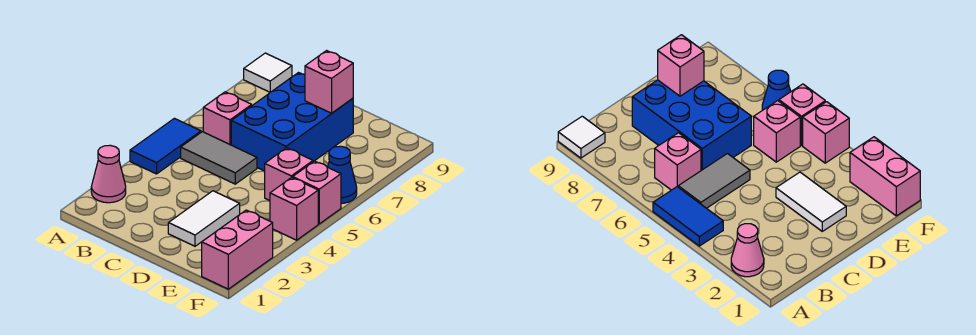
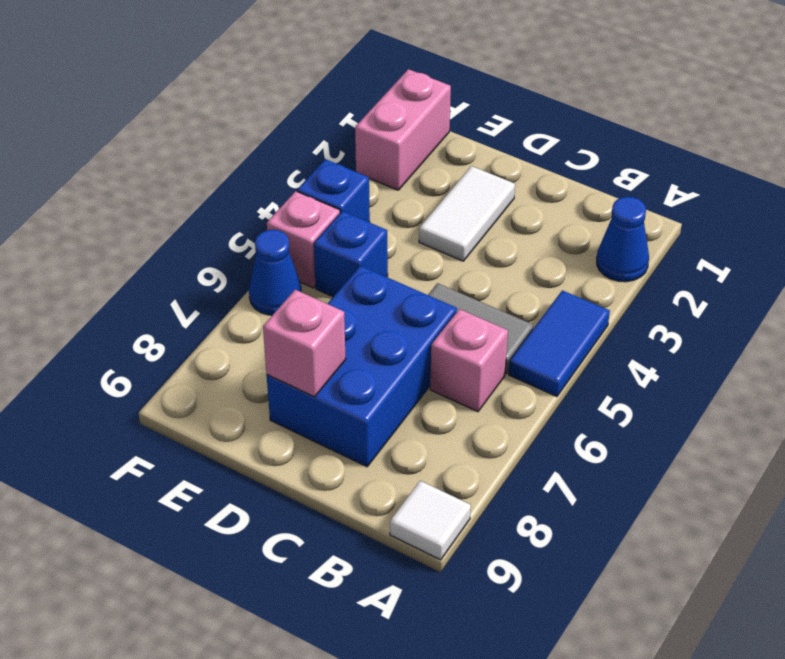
pink 1x1 cone [91,145,126,203] -> blue 1x1 cone [597,197,649,282]
pink 1x1 brick [265,148,313,200] -> blue 1x1 brick [314,211,388,297]
pink 1x1 brick [270,177,318,240] -> blue 1x1 brick [297,159,370,222]

